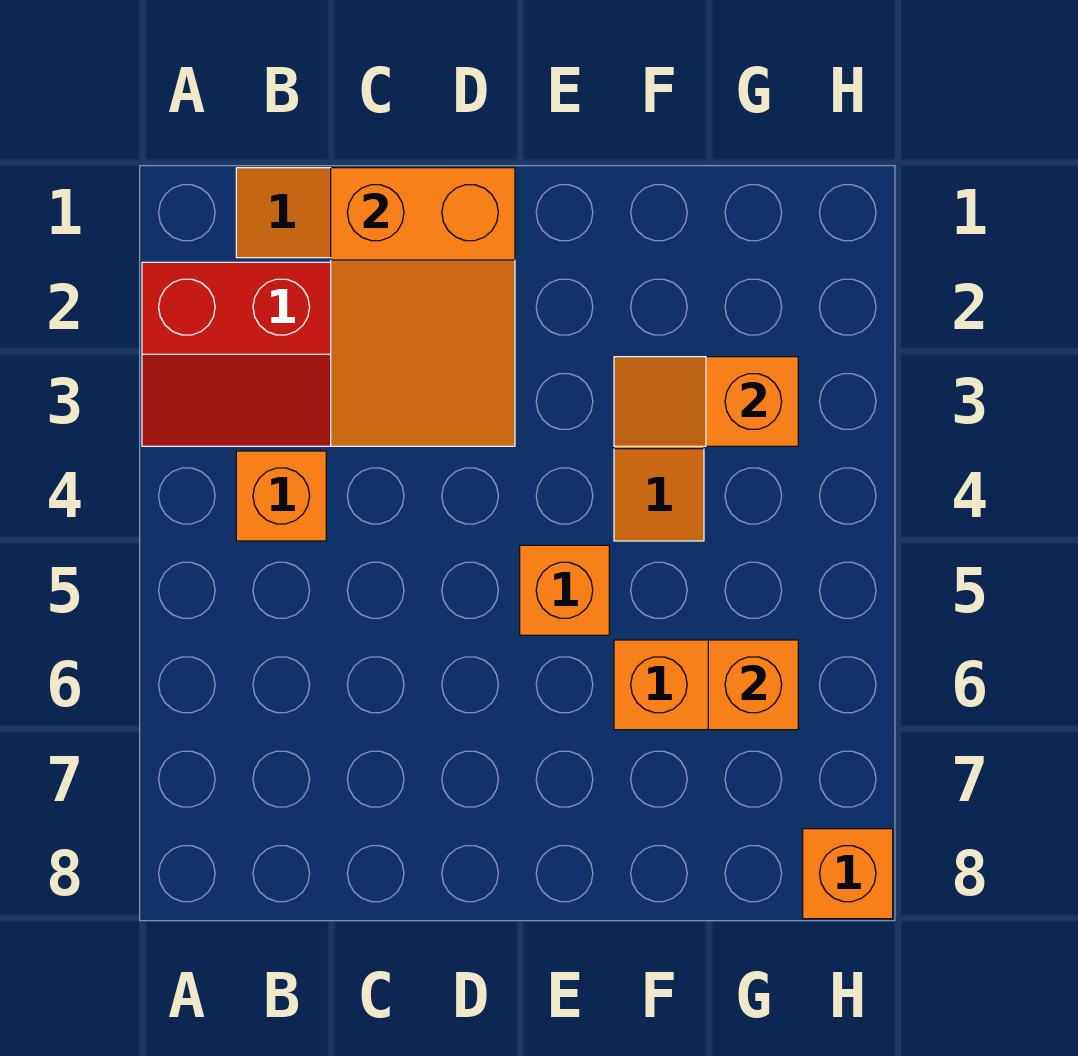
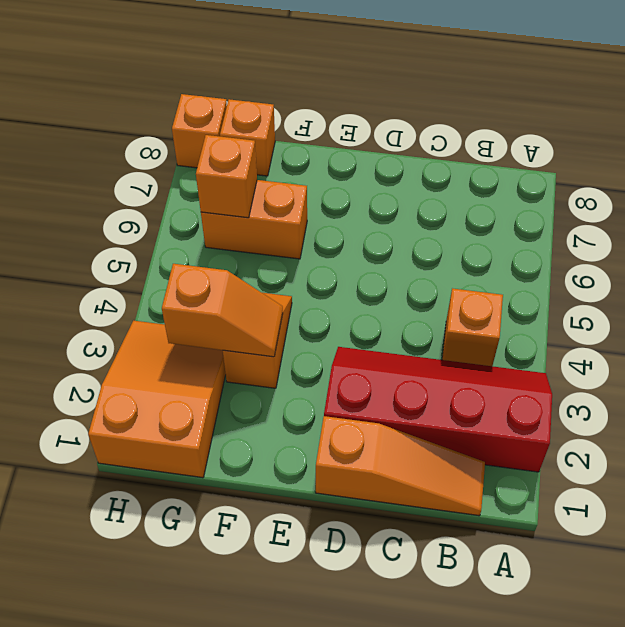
orange 2x3 slope [331,168,515,446] -> orange 2x3 slope moved to [88,321,226,478]
orange 1x1 brick [520,545,609,635] -> orange 1x1 brick moved to [220,99,275,176]

